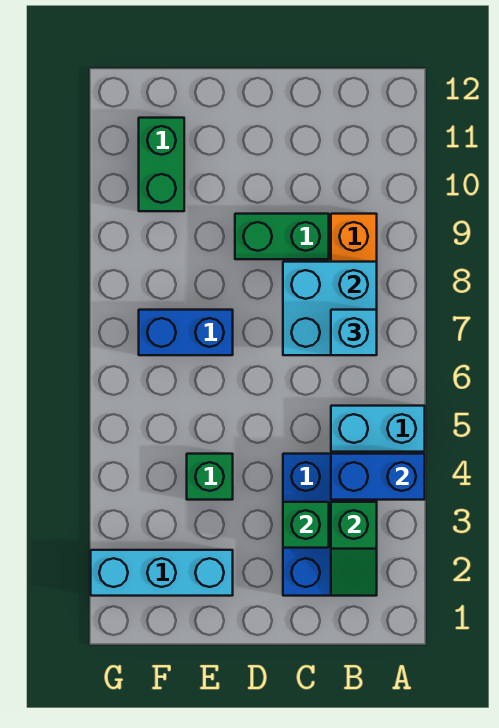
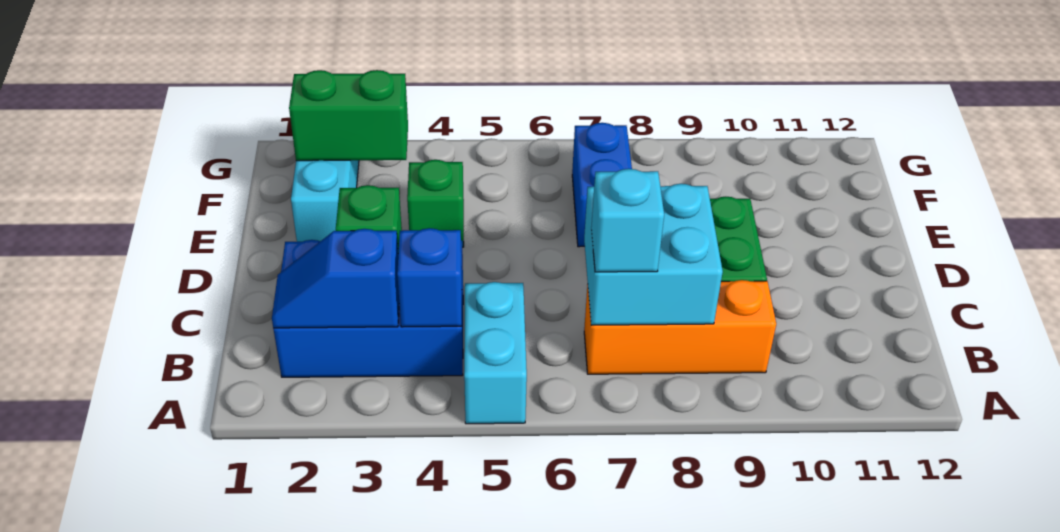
blue 1x2 brick [331,454,425,500] -> blue 1x1 brick [397,228,462,327]
green 1x2 slope [331,502,377,596] -> blue 1x2 slope [272,229,399,328]
green 1x2 brick [139,118,184,211] -> green 1x2 brick moved to [289,70,408,161]

